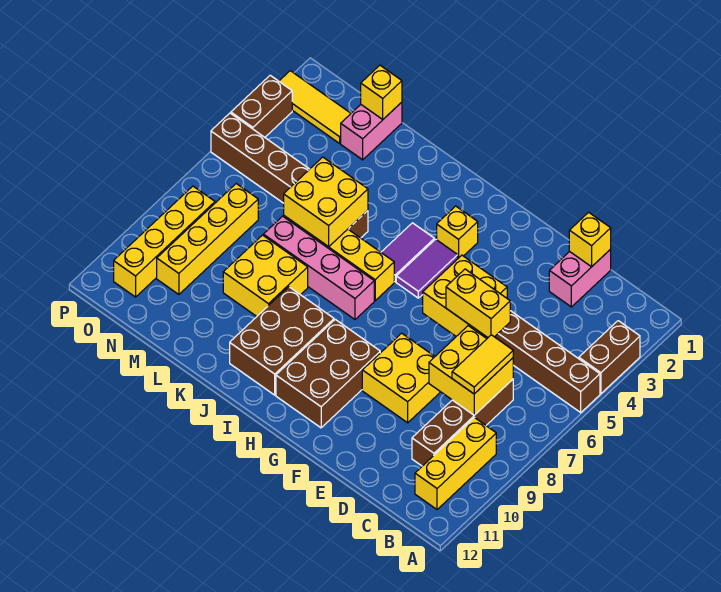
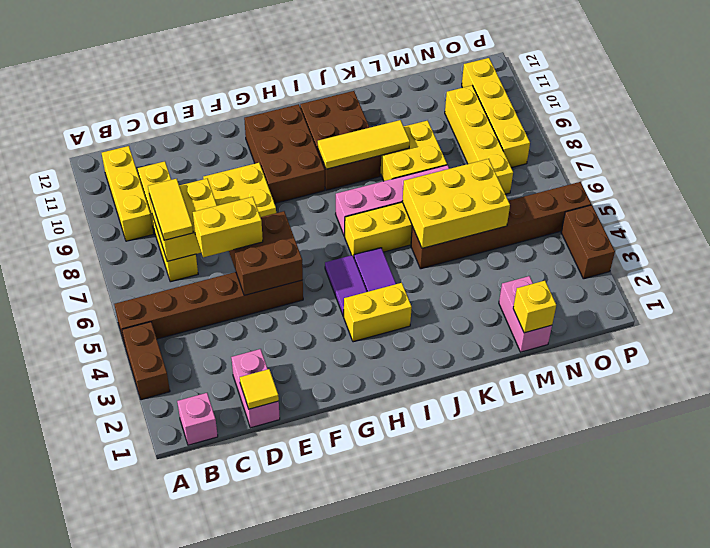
none -> pink 1x1 brick [177,393,218,445]
brown 1x4 brick [412,379,513,466] -> yellow 1x4 brick [138,161,198,282]
yellow 1x1 brick [569,212,611,267] -> yellow 1x1 tile [240,369,279,409]
yellow 2x2 brick [423,255,507,336] -> brown 2x2 brick [229,211,303,295]
yellow 1x1 brick [437,206,478,258] -> yellow 1x2 brick [343,283,412,342]
yellow 2x2 brick [284,157,368,247] -> yellow 2x3 brick [402,159,510,248]
yellow 1x3 tile [279,71,351,143] -> yellow 1x3 tile moved to [318,120,410,169]

